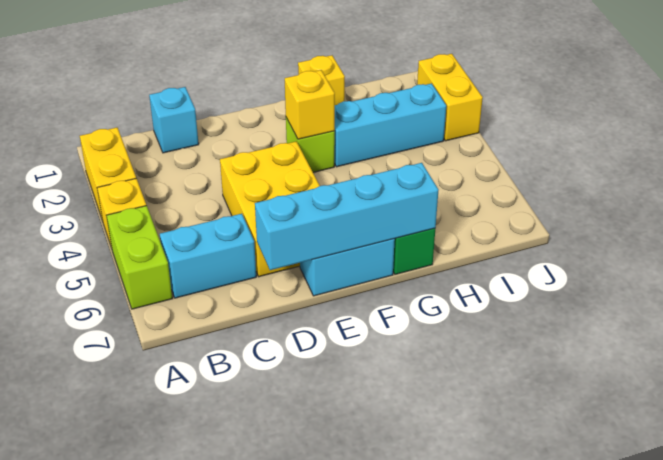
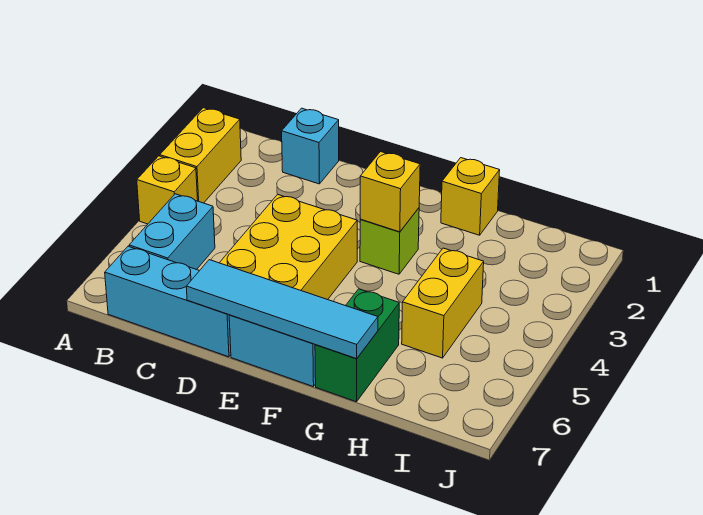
lime 1x2 brick [106,206,173,309] -> none
cyan 1x2 brick [160,214,256,298] -> cyan 1x2 brick turned to [129,194,215,270]
cyan 1x4 brick [255,163,438,270] -> cyan 1x4 tile [186,260,378,359]
cyan 1x3 brick [334,84,446,167] -> cyan 1x3 brick moved to [105,246,231,357]
yellow 1x2 brick [417,54,483,141] -> yellow 1x2 brick moved to [402,248,484,358]

